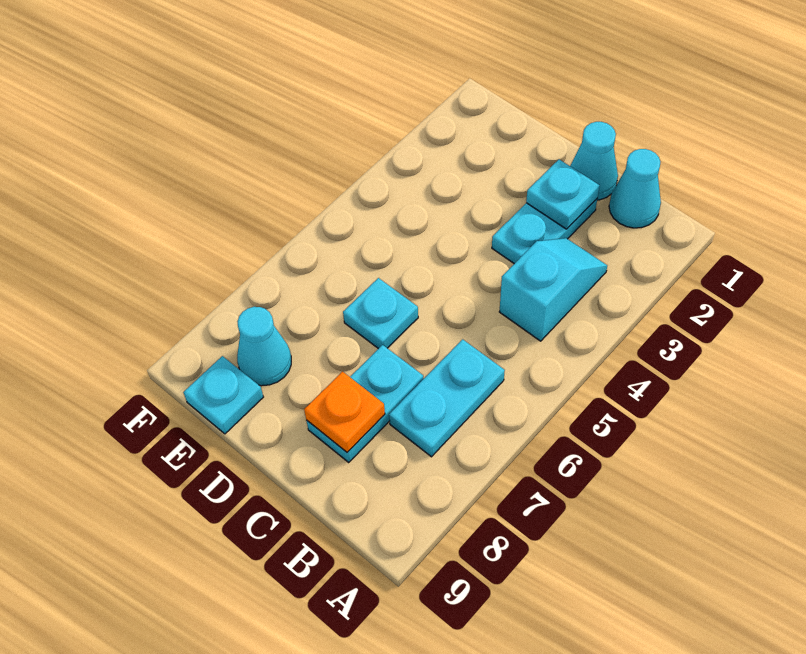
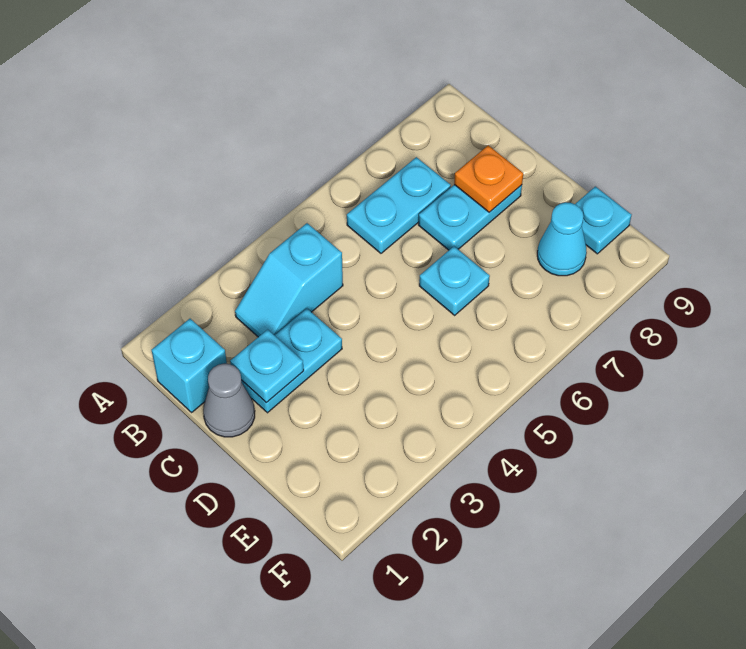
cyan 1x1 cone [609,149,661,228] -> cyan 1x1 brick [152,319,227,412]
cyan 1x1 cone [570,122,618,200] -> grey 1x1 cone [203,364,255,437]

